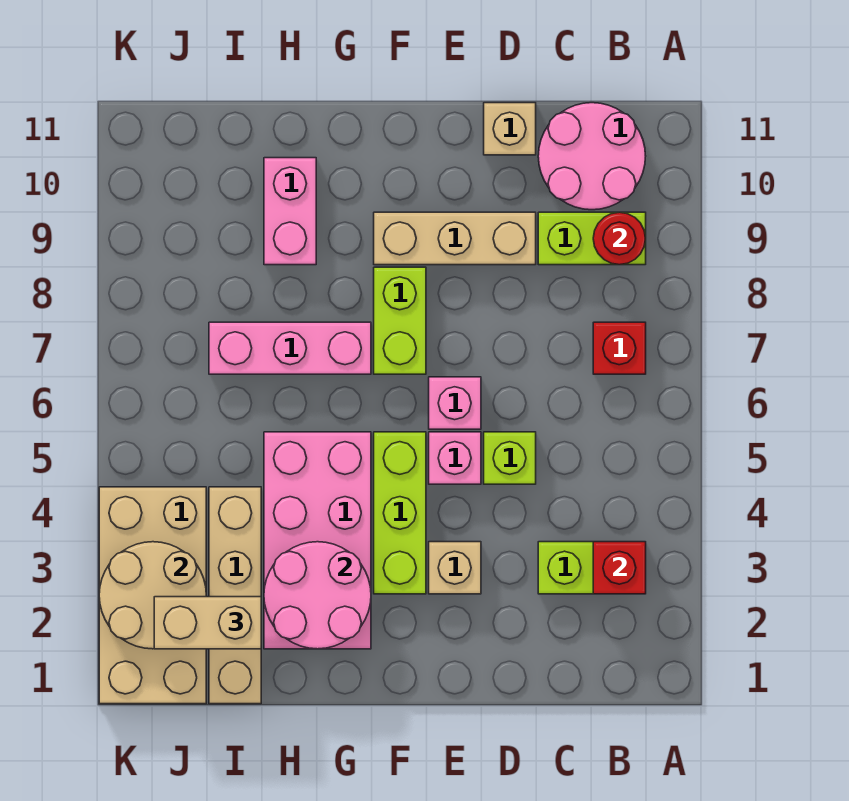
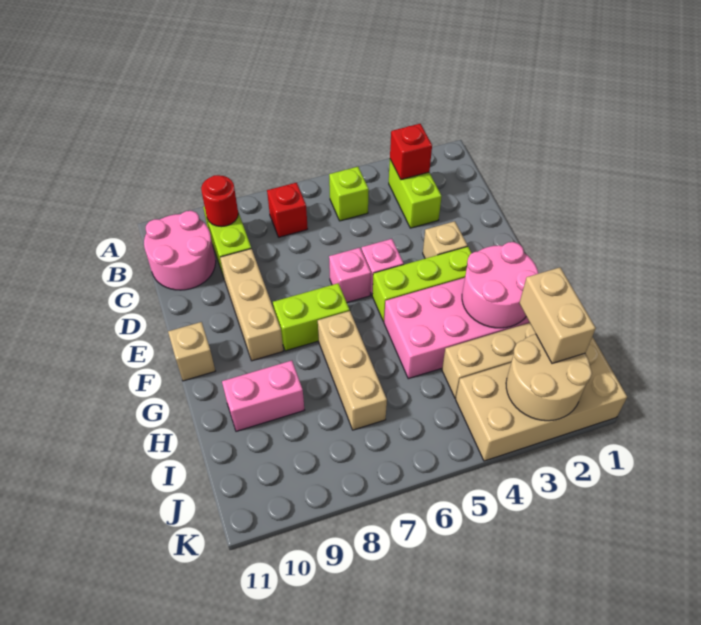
lime 1x1 brick [484,432,536,484] -> lime 1x1 brick moved to [329,167,369,221]
tan 1x1 brick [484,103,536,155] -> tan 1x1 brick moved to [168,322,215,381]
pink 1x3 brick [209,322,371,374] -> tan 1x3 brick [318,311,387,430]

